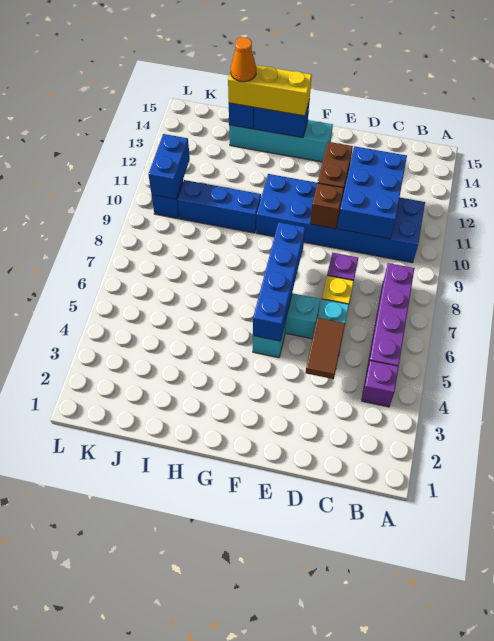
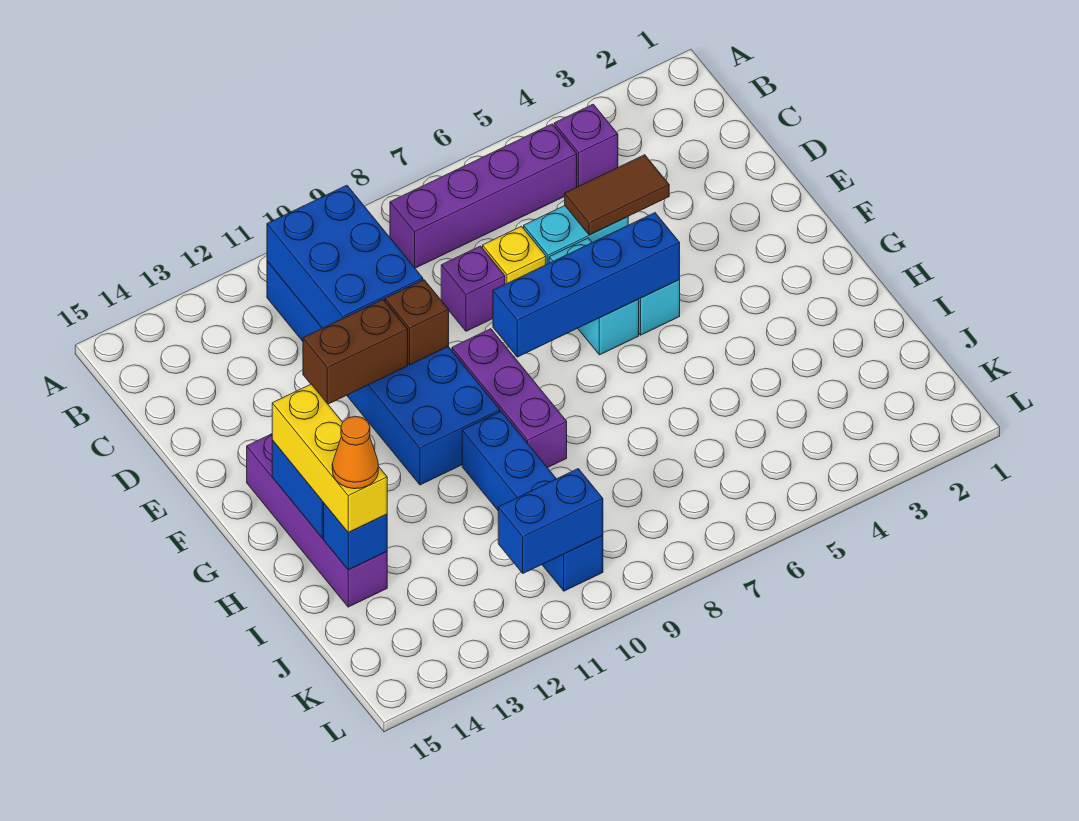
blue 2x3 brick [337,146,407,239] -> blue 2x3 brick turned to [267,185,423,328]
none -> purple 1x3 brick [452,329,567,468]
cyan 1x4 brick [229,120,333,162] -> purple 1x4 brick [247,434,387,607]

